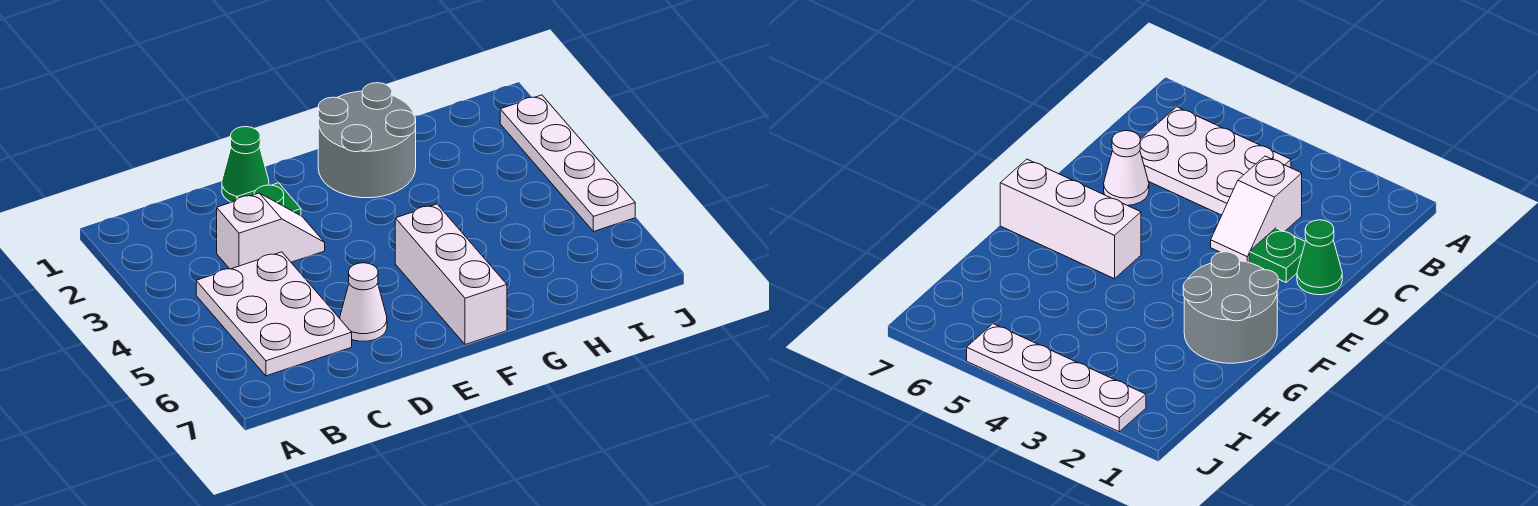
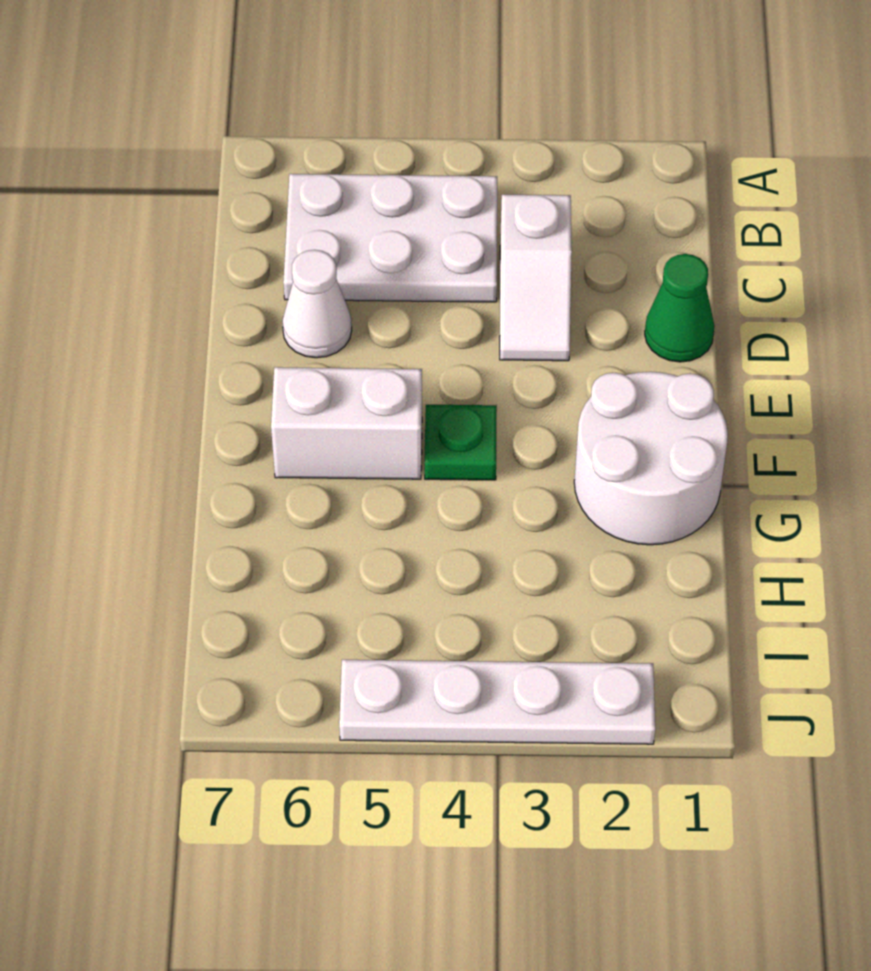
green 1x1 plate [237,183,301,216] -> green 1x1 plate moved to [424,405,497,480]
grey 2x2 round brick [318,83,416,198] -> white 2x2 round brick [574,372,728,545]
white 1x3 brick [395,204,507,345] -> white 1x2 brick [271,367,422,479]

